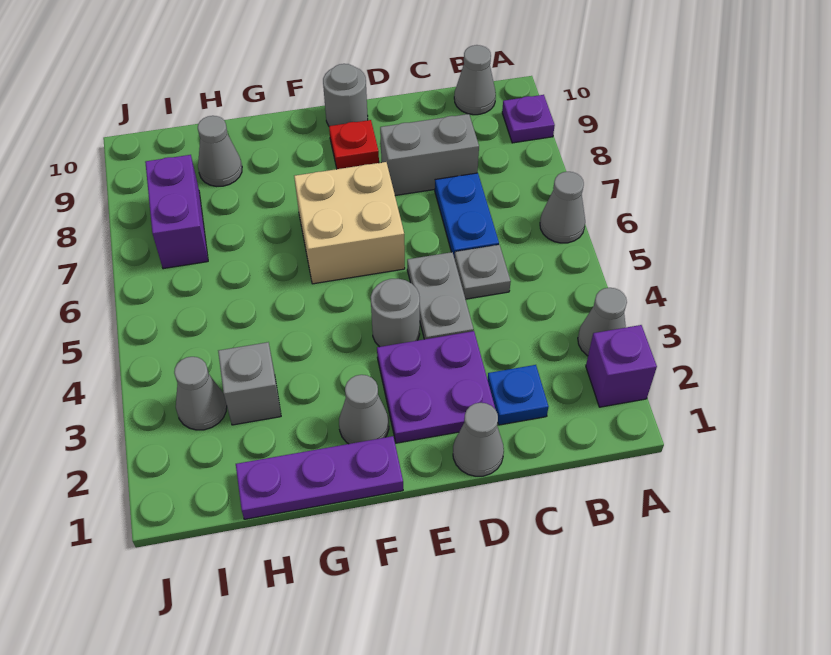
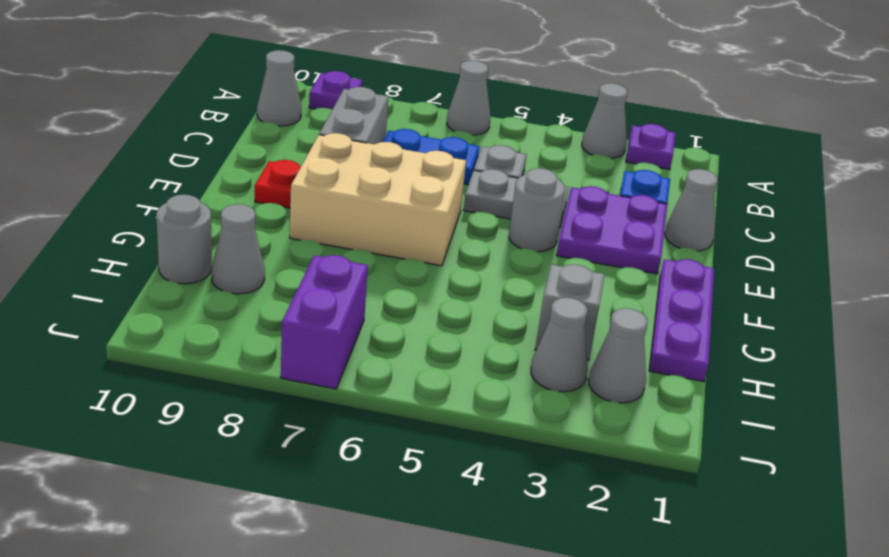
purple 1x1 brick [586,325,657,407] -> purple 1x1 plate [626,124,676,170]
tan 2x2 brick [294,162,405,284] -> tan 2x3 brick [290,133,466,266]
grey 1x1 round brick [323,64,368,126] -> grey 1x1 round brick moved to [156,195,212,284]
grey 1x1 cone [339,375,389,444] -> grey 1x1 cone moved to [589,308,648,403]
purple 1x2 brick [145,155,208,269] -> purple 1x2 brick turned to [281,255,368,389]

